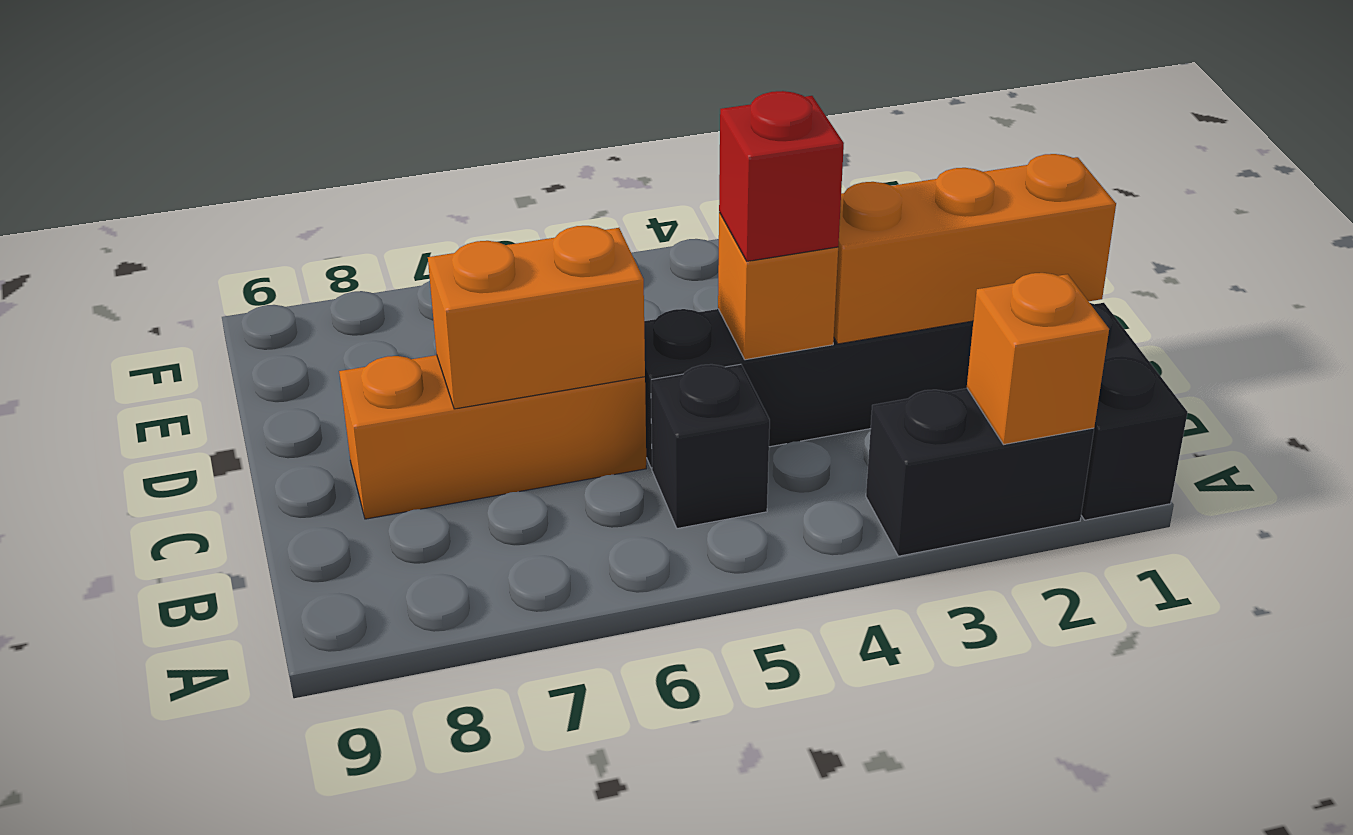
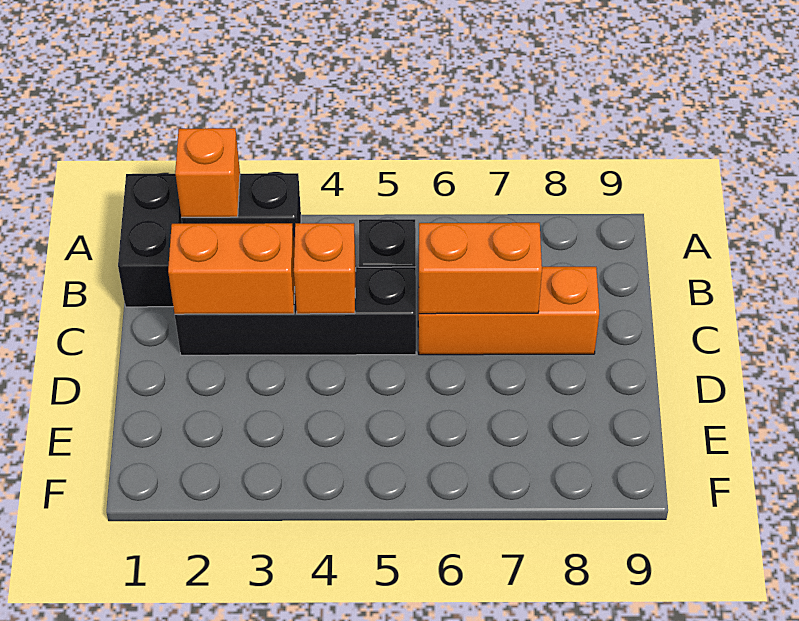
orange 1x3 brick [834,154,1116,344] -> orange 1x2 brick [168,223,295,314]
red 1x1 brick [719,91,844,261] -> none

